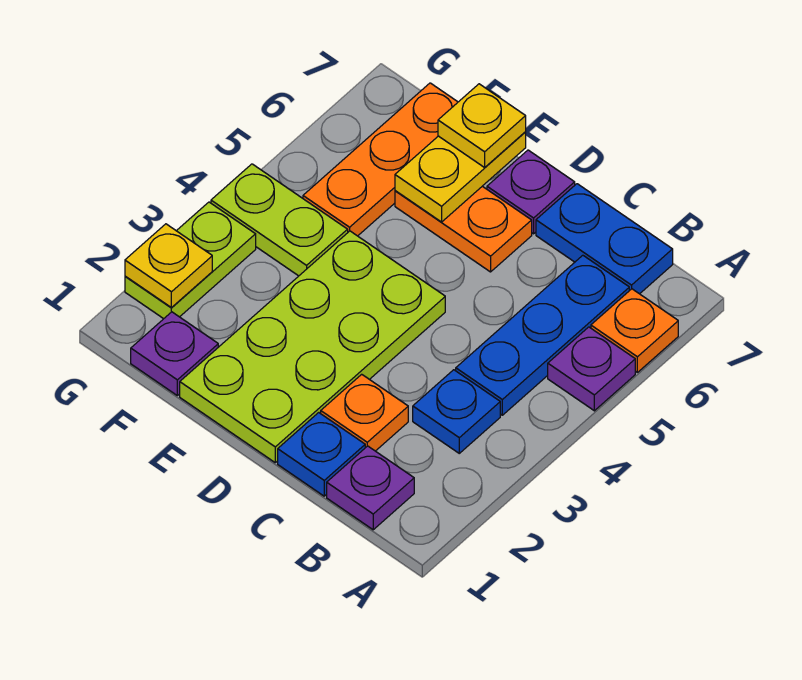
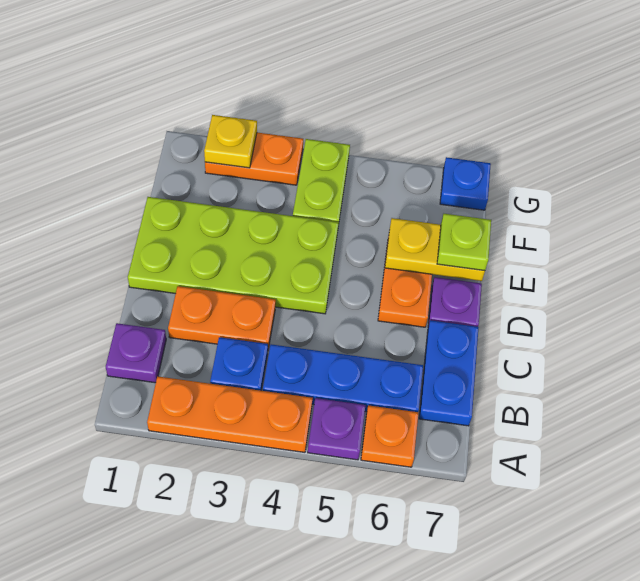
blue 1x1 plate [278,413,365,496] -> blue 1x1 plate moved to [440,157,491,210]
orange 1x1 plate [321,374,408,451] -> orange 1x2 plate [168,286,276,349]
yellow 1x1 plate [438,84,526,167] -> lime 1x1 plate [437,214,491,271]
purple 1x1 plate [131,312,218,395] -> none
orange 1x3 plate [303,83,458,236] -> orange 1x3 plate moved to [147,376,313,452]
lime 1x2 plate [125,202,256,319] -> orange 1x2 plate [205,133,303,185]

